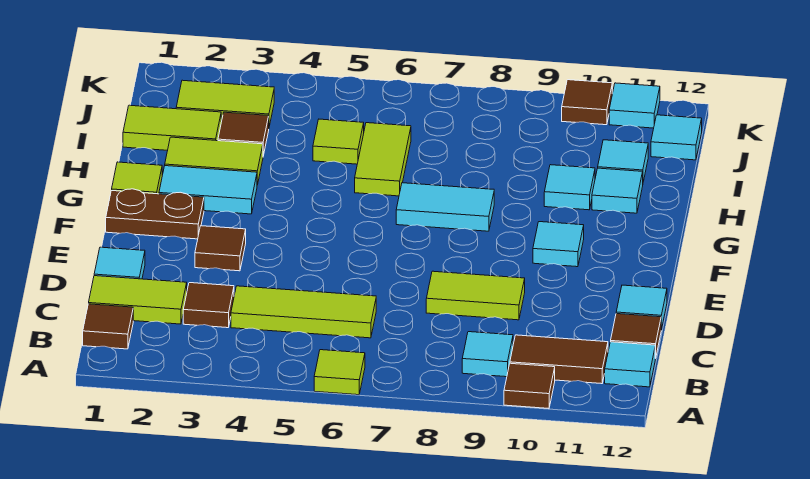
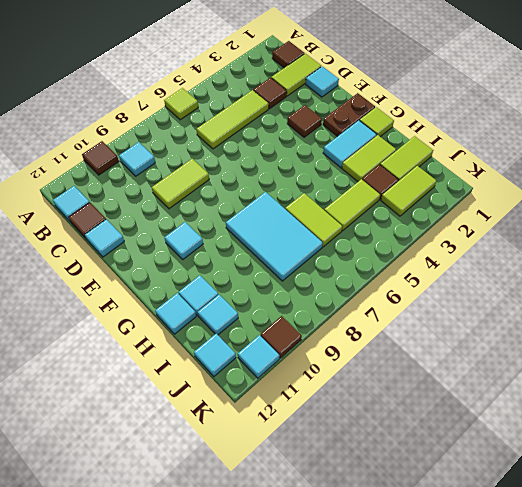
brown 1x2 tile [510,335,608,384] -> none
cyan 1x2 tile [396,183,494,231] -> cyan 2x3 tile [226,192,323,281]
cyan 1x1 tile [544,165,595,210] -> cyan 1x1 tile moved to [155,293,196,334]
lime 1x1 tile [313,119,364,164] -> lime 1x2 tile [324,179,380,231]

